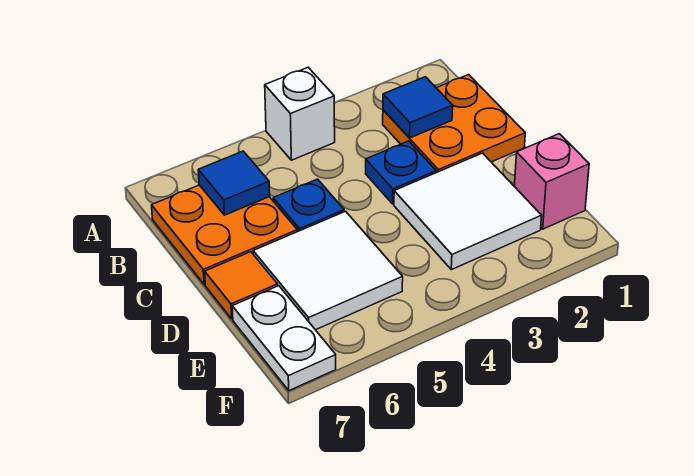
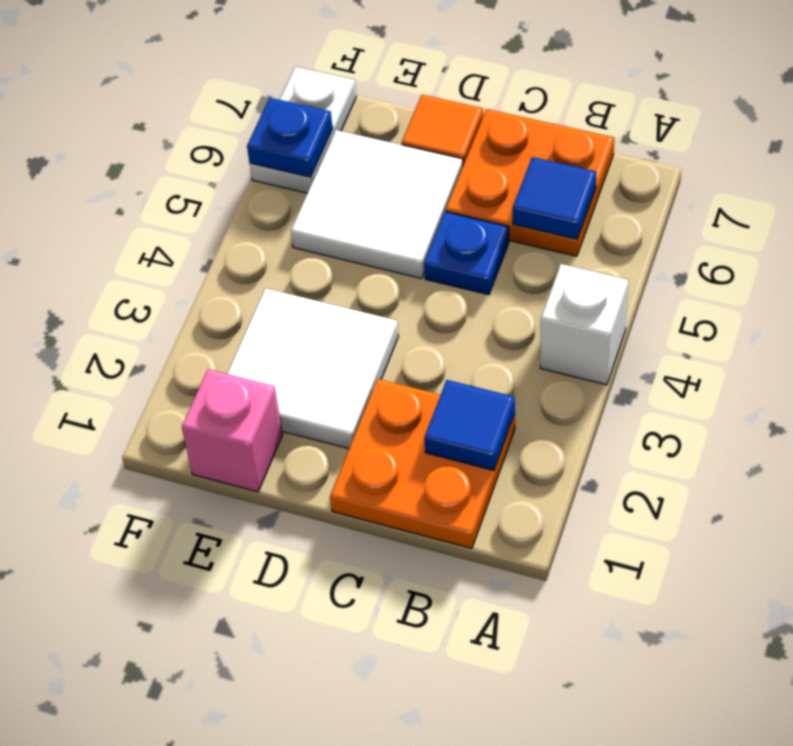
blue 1x1 plate [366,141,436,204] -> blue 1x1 plate moved to [247,98,333,177]
white 1x2 plate [232,286,336,391] -> white 1x2 plate turned to [250,66,356,193]

